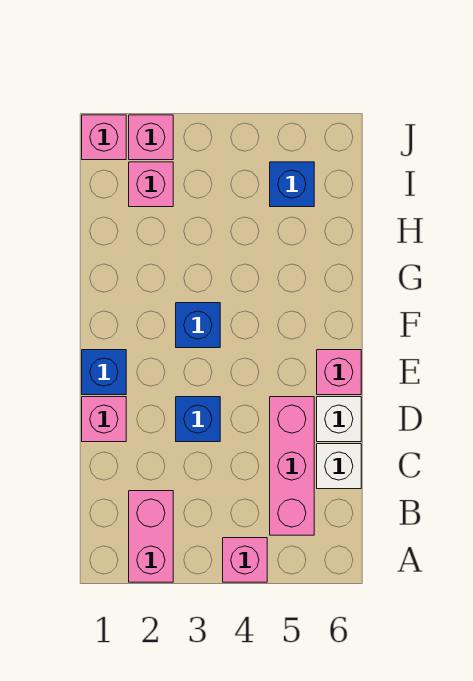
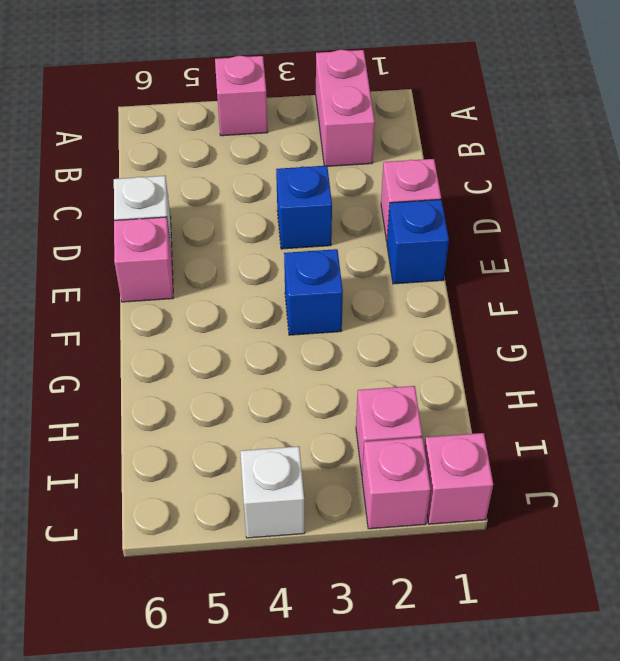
pink 1x3 brick [270,397,314,535] -> none
white 1x1 brick [317,444,361,489] -> white 1x1 brick moved to [240,446,305,538]
blue 1x1 brick [270,162,314,207] -> none

